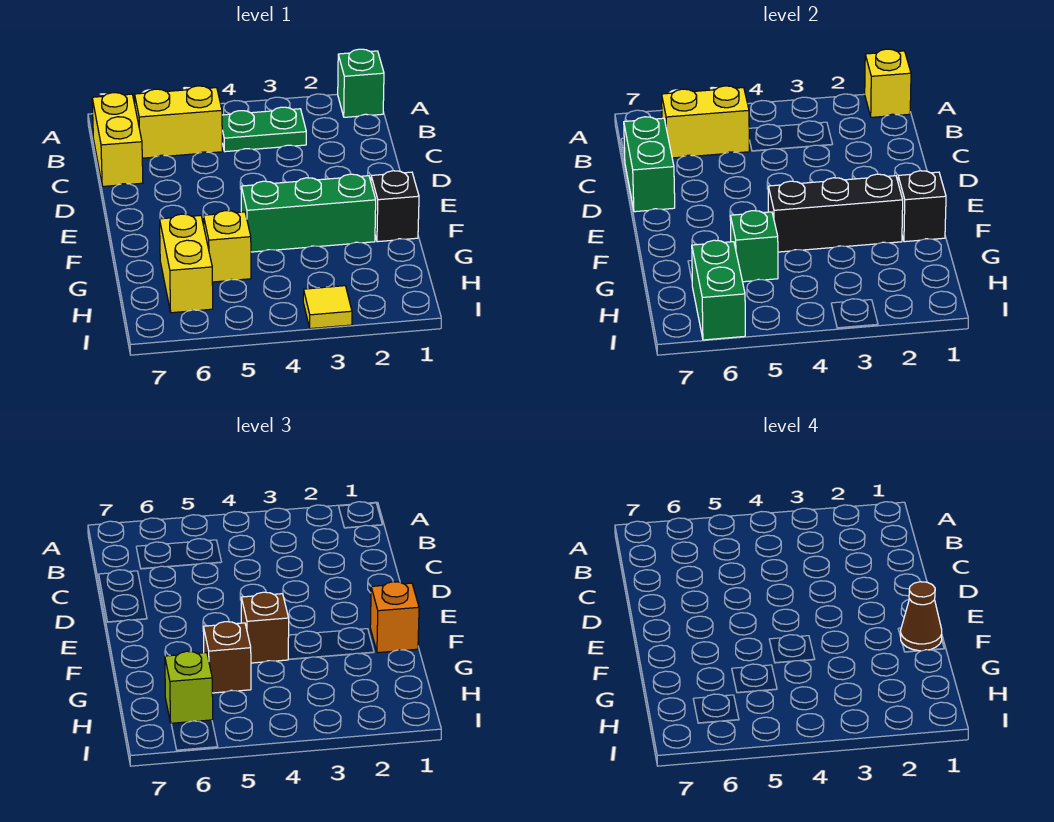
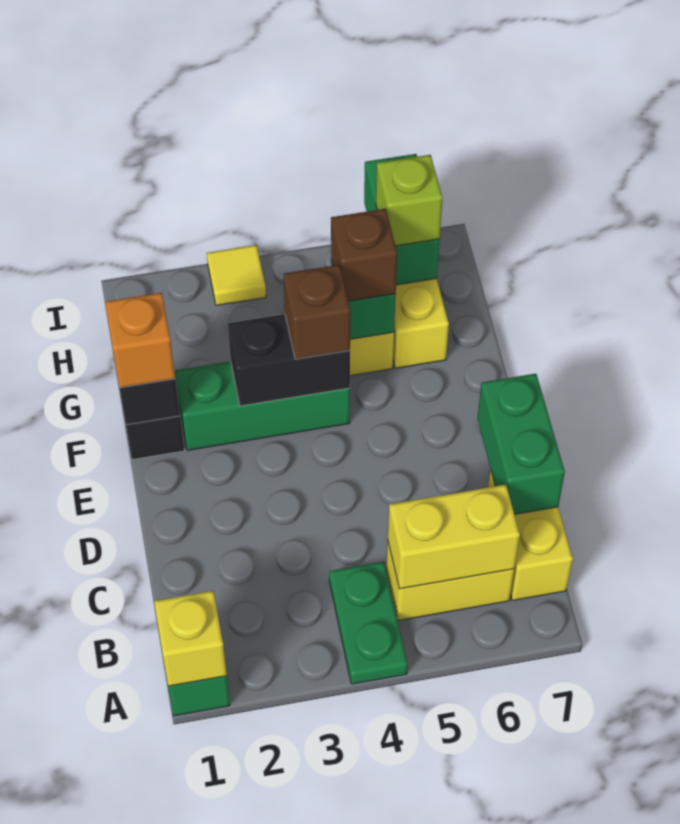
green 1x2 plate [222,107,306,152] -> green 1x2 plate turned to [329,562,408,684]
brown 1x1 cone [900,582,942,651] -> none
black 1x3 brick [768,174,903,252] -> black 1x2 brick [228,314,350,406]

